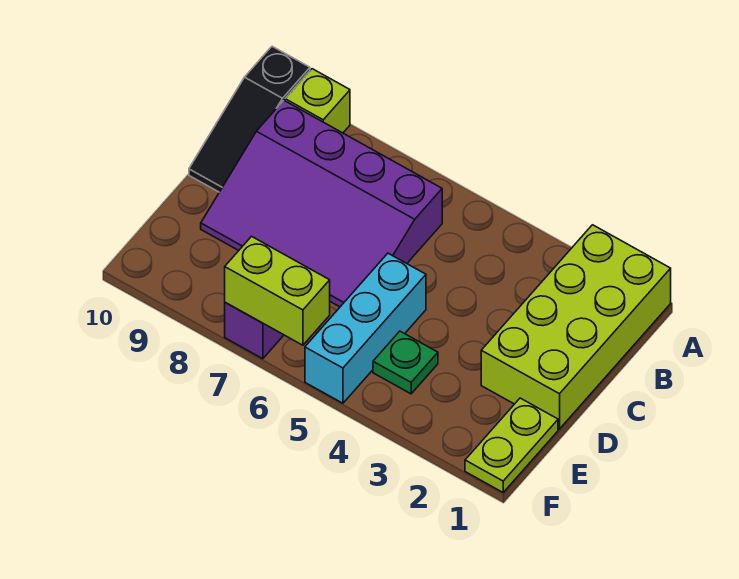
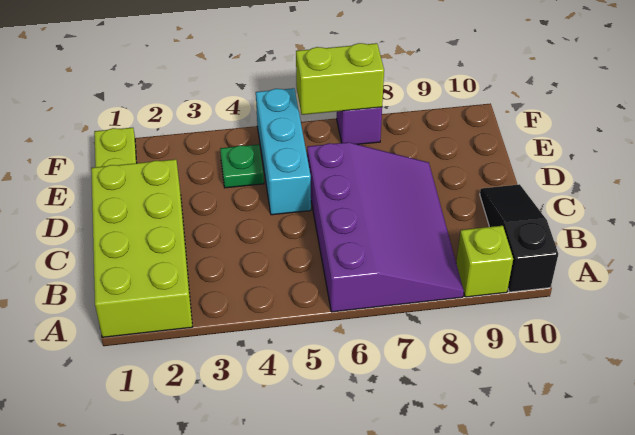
purple 3x4 slope [201,101,442,307] -> purple 3x4 slope turned to [307,142,464,312]

